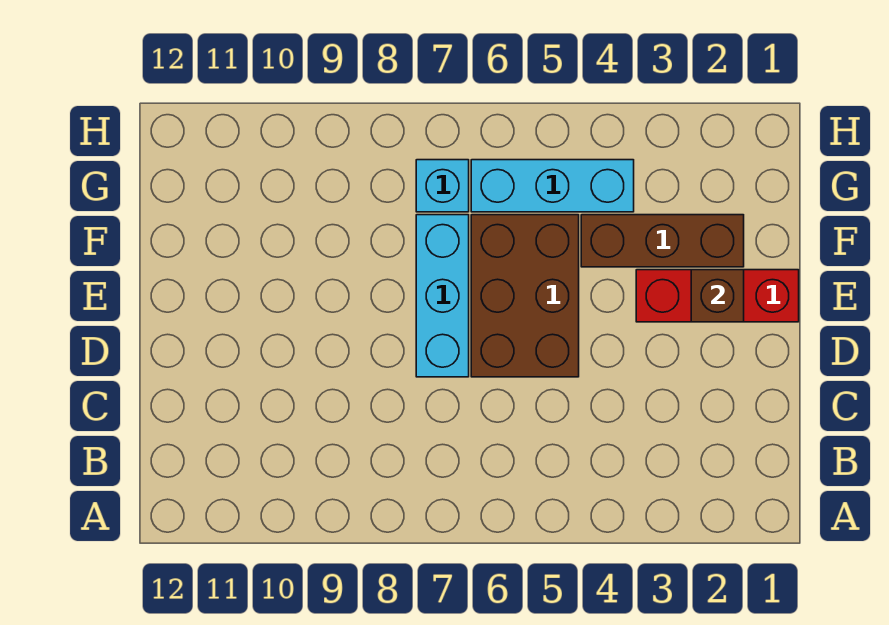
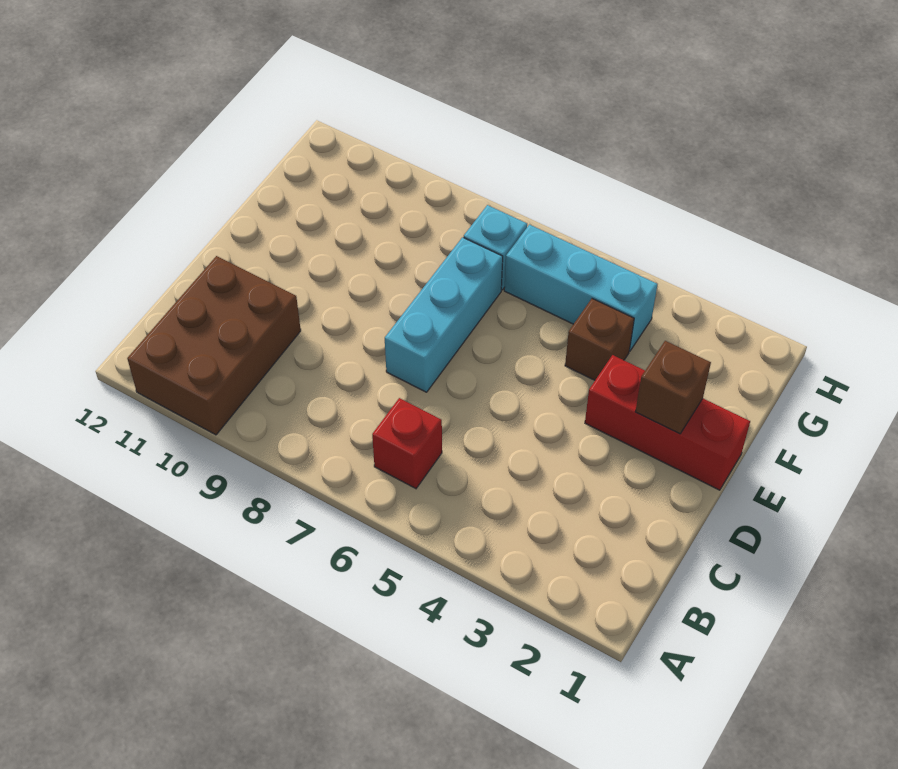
none -> red 1x1 brick [372,398,442,488]
brown 2x3 brick [471,215,579,377] -> brown 2x3 brick moved to [127,256,301,435]
brown 1x3 brick [581,215,744,267] -> brown 1x1 brick [565,299,634,380]

